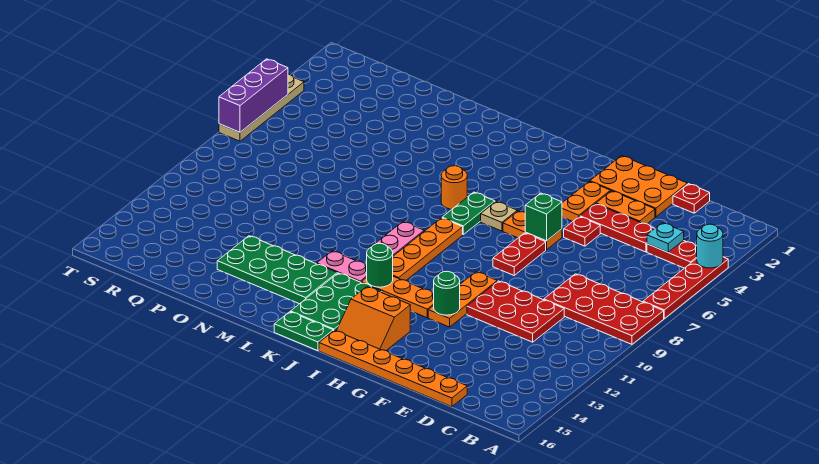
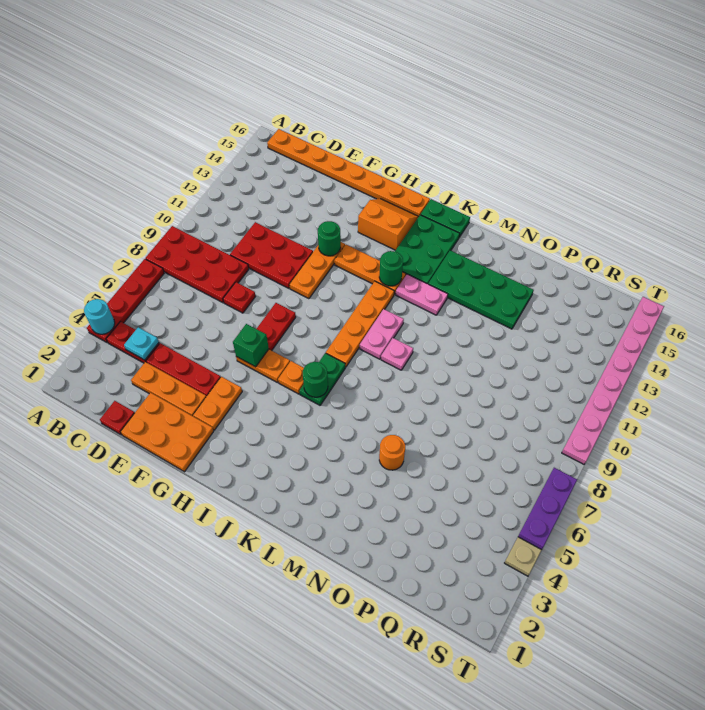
orange 1x6 plate [319,330,467,407] -> orange 1x8 plate [267,129,430,217]
orange 1x2 plate [596,191,655,224] -> orange 1x3 plate [131,362,206,416]
red 1x1 plate [564,217,600,246] -> red 1x1 plate moved to [223,282,255,313]
tan 1x1 plate [481,202,517,231] -> orange 1x1 plate [278,361,304,394]
none -> green 1x1 round brick [303,362,328,397]
orange 1x1 round brick [441,166,467,209] -> orange 1x1 round brick moved to [379,435,405,470]
none -> pink 1x1 plate [381,338,413,370]
purple 1x3 brick [219,59,288,132] -> purple 1x3 plate [518,468,577,550]
none -> pink 1x8 plate [562,297,664,464]

